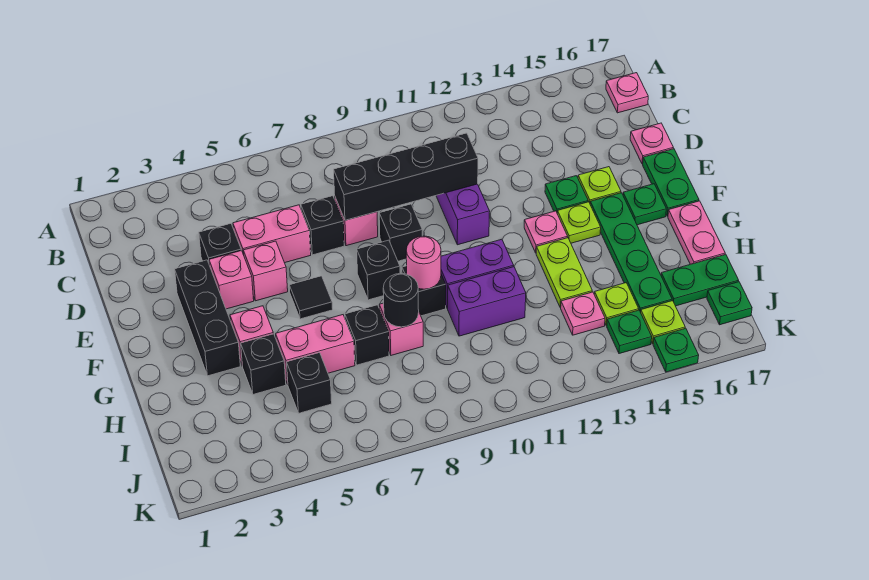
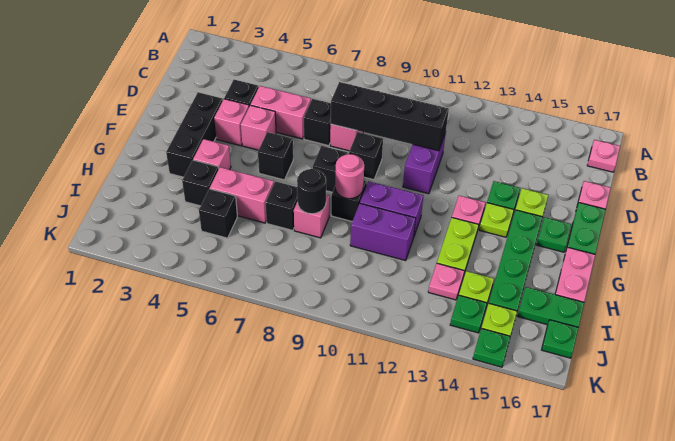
black 1x1 tile [289,276,333,319] -> black 1x1 brick [258,132,293,180]

